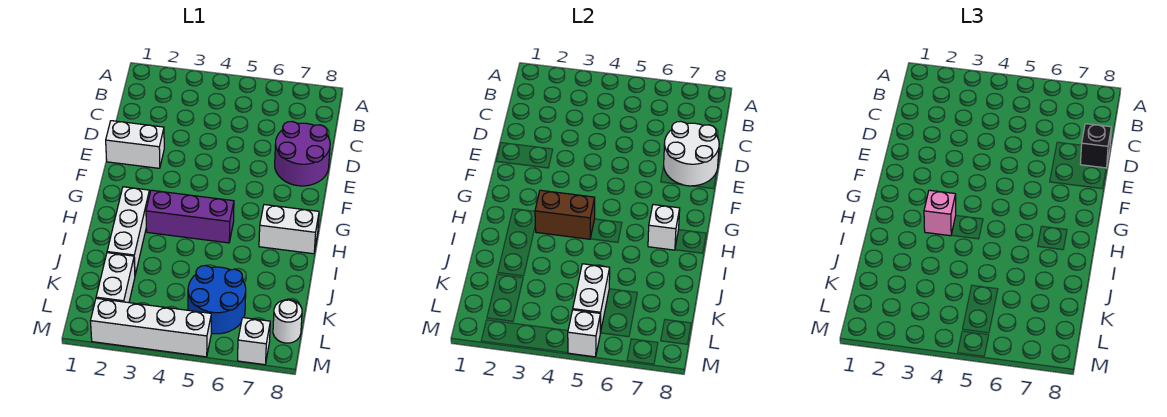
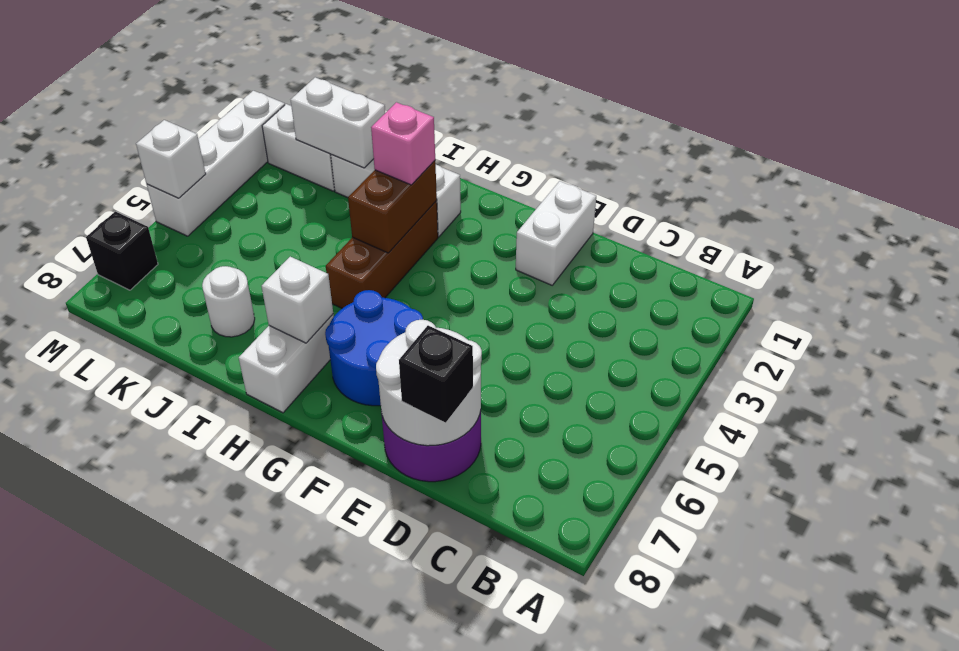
purple 1x3 brick [146,190,234,243] -> brown 1x3 brick [326,200,438,308]
blue 2x2 round brick [188,266,246,334] -> blue 2x2 round brick moved to [325,290,423,406]
white 1x2 brick [573,264,610,333] -> white 1x2 brick moved to [291,77,385,168]
white 1x1 round brick [273,300,302,343] -> white 1x1 round brick moved to [202,266,255,337]
white 1x1 brick [238,318,270,365] -> black 1x1 brick [86,211,158,290]

